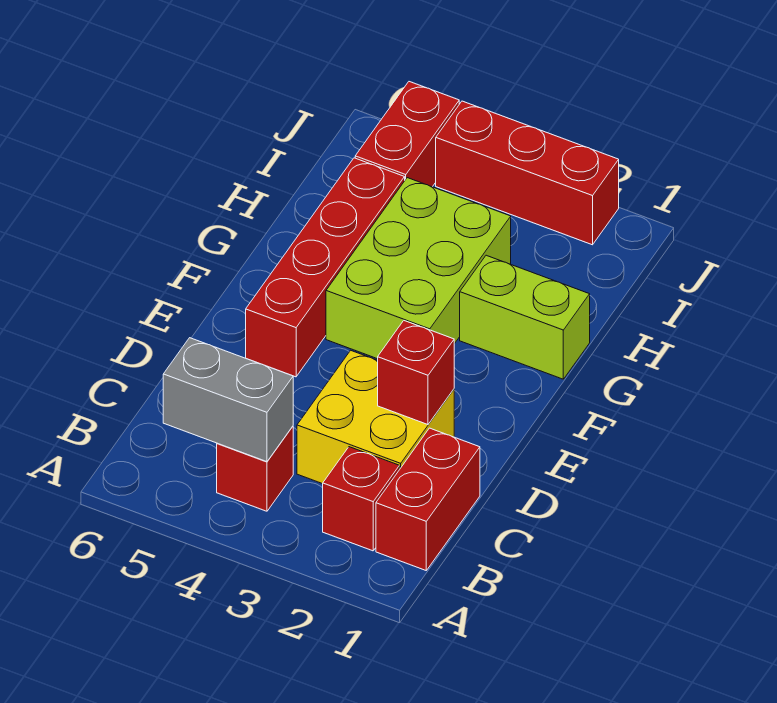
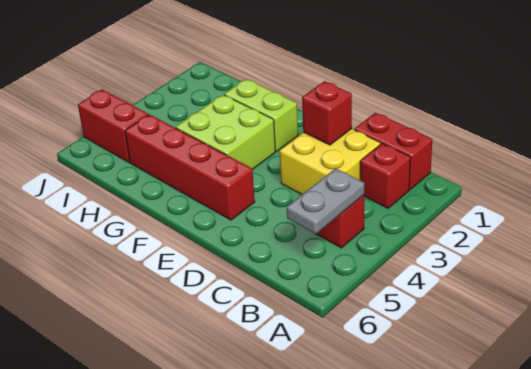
grey 1x2 brick [163,338,293,462] -> grey 1x2 plate [287,168,364,234]
lime 2x3 brick [326,178,511,359] -> lime 2x2 brick [176,95,275,170]
lime 1x2 brick [460,255,590,379] -> lime 1x2 brick turned to [224,79,298,152]
red 1x3 brick [436,101,619,245] -> none

